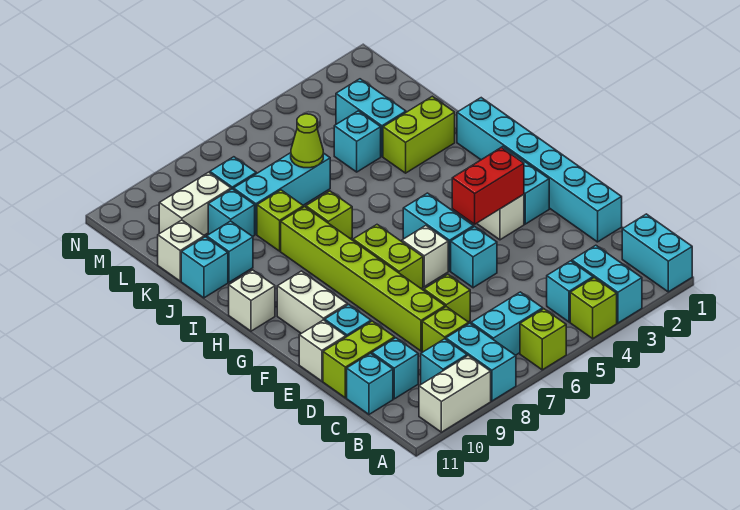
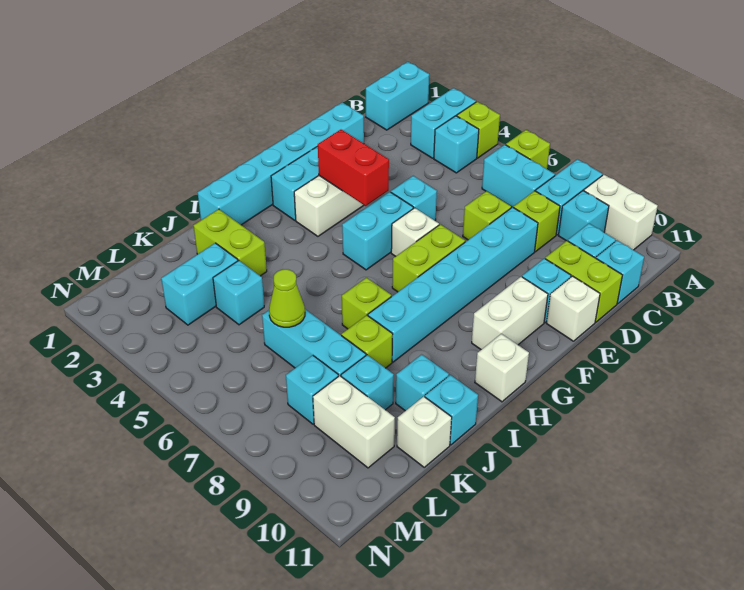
lime 1x6 brick [281,207,445,351] -> cyan 1x6 brick [368,207,538,362]

